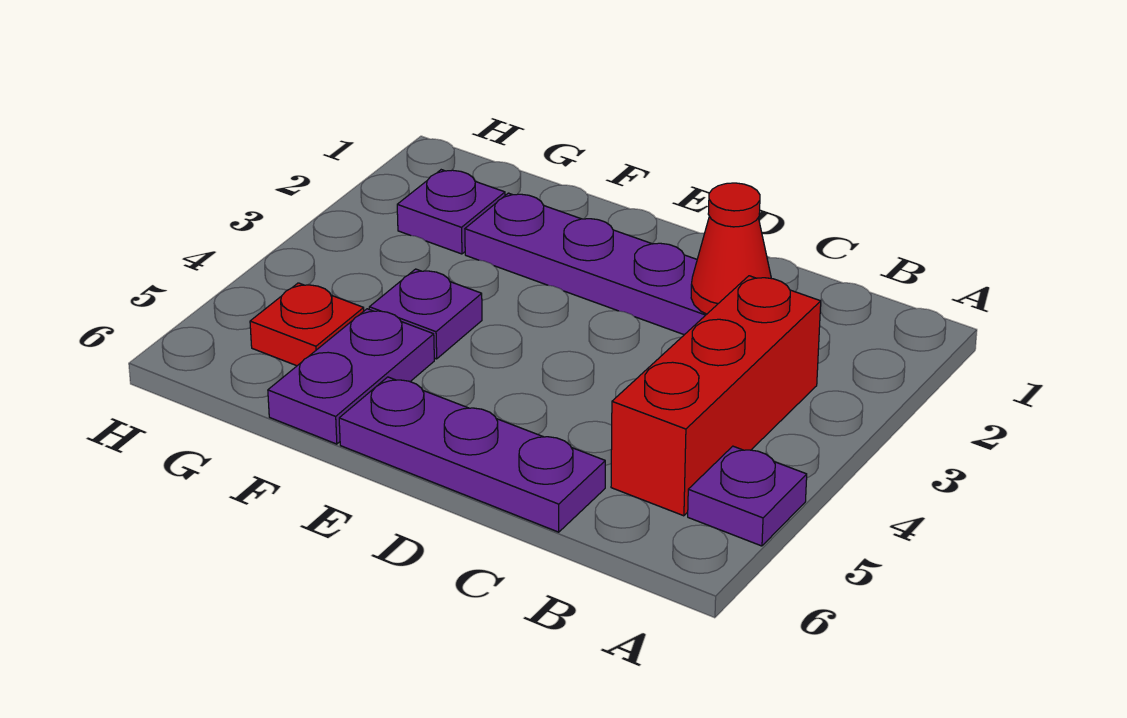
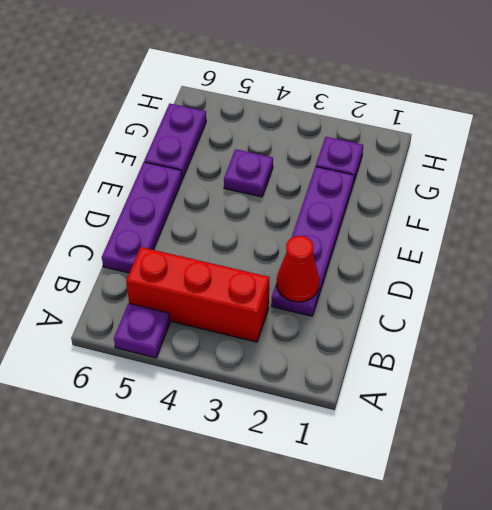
purple 1x2 plate [268,309,434,444] -> purple 1x2 plate turned to [144,104,206,179]
red 1x1 plate [250,283,364,366] -> none

